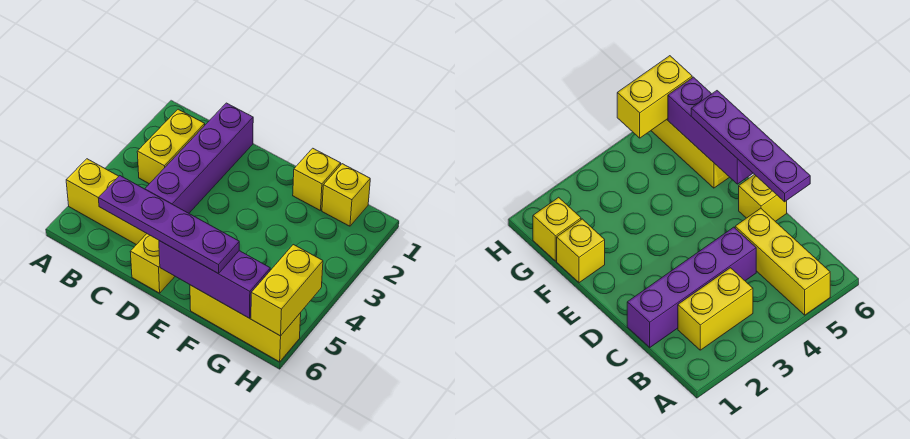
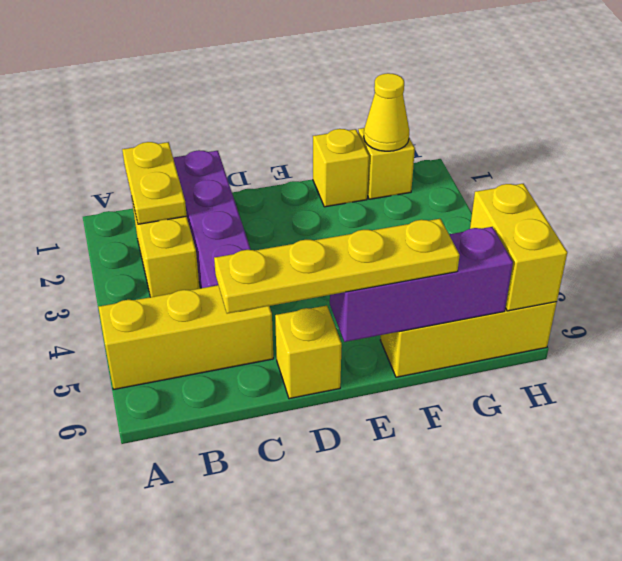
none -> yellow 1x2 plate [122,142,187,224]
purple 1x4 plate [98,176,239,273] -> yellow 1x4 plate [214,219,460,314]
none -> yellow 1x1 cone [364,73,409,151]

